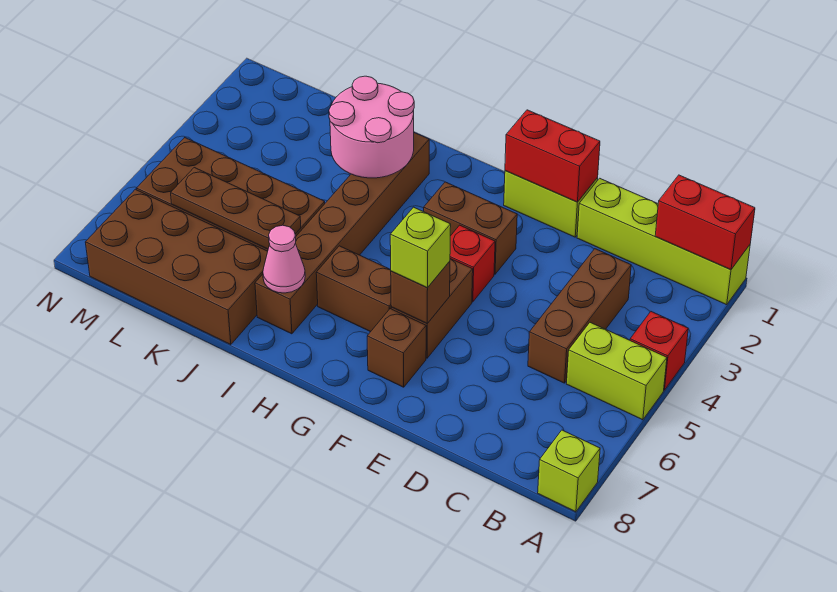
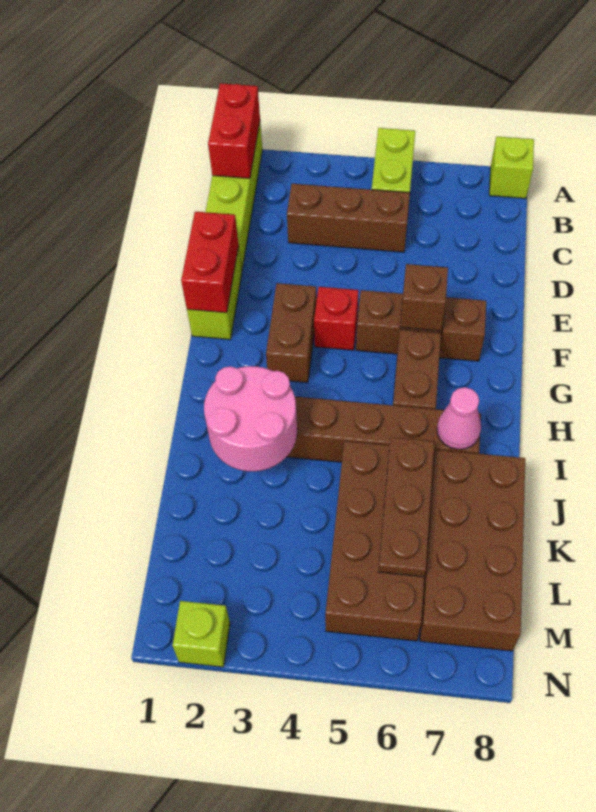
red 1x1 brick [630,312,688,390] -> none
lime 1x1 brick [390,207,451,288] -> lime 1x1 brick moved to [172,601,230,667]

